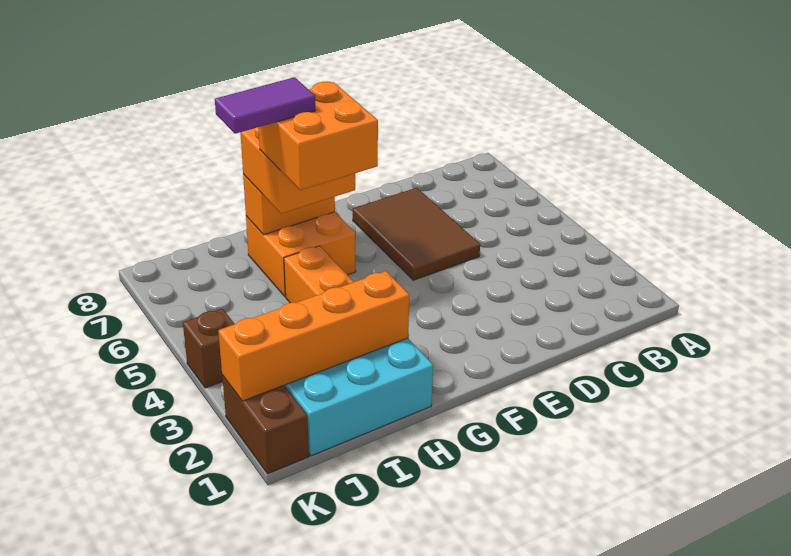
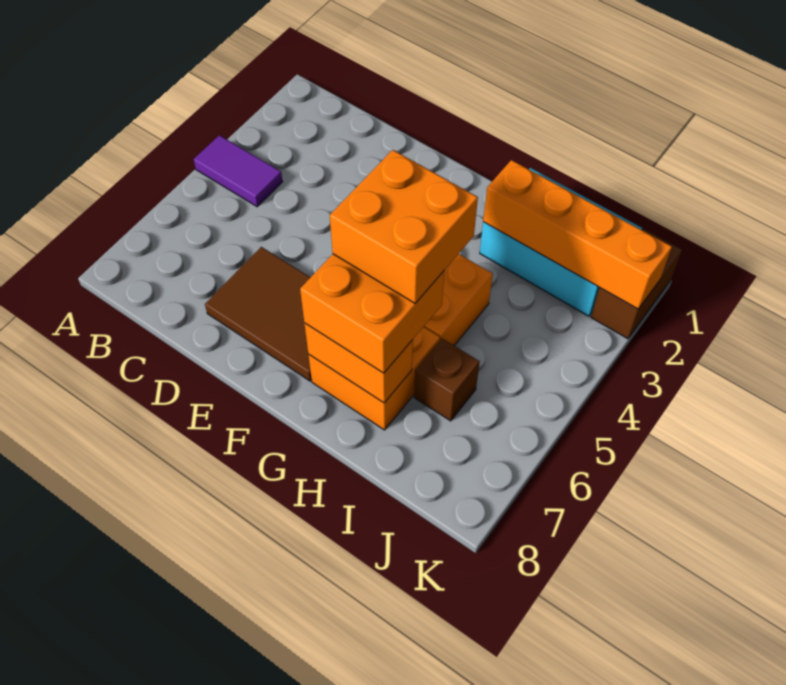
brown 2x3 tile [353,188,480,280] -> brown 2x3 tile turned to [205,247,312,381]
purple 1x2 tile [215,77,316,134] -> purple 1x2 tile moved to [194,135,282,207]
brown 1x1 brick [183,309,234,388] -> brown 1x1 brick moved to [414,338,479,421]

